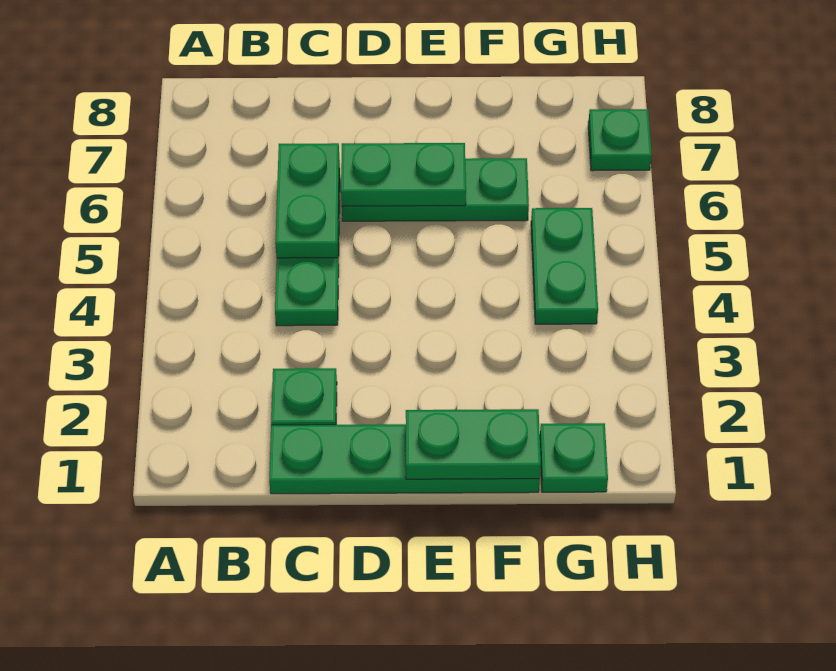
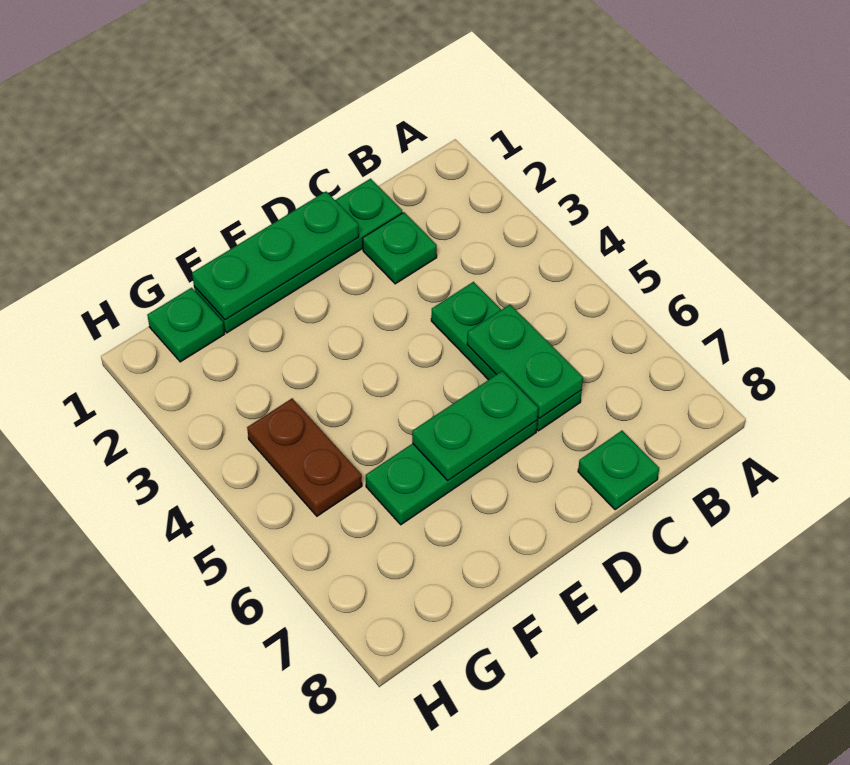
green 1x2 plate [406,409,541,479] -> green 1x3 plate [192,192,359,320]
green 1x2 plate [531,208,598,324] -> brown 1x2 plate [247,398,362,516]
green 1x1 plate [588,109,652,171] -> green 1x1 plate moved to [578,431,659,510]

